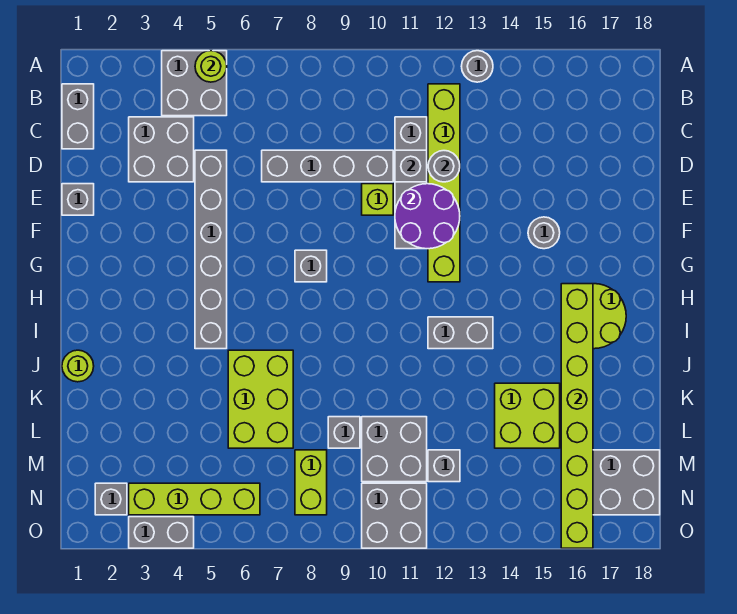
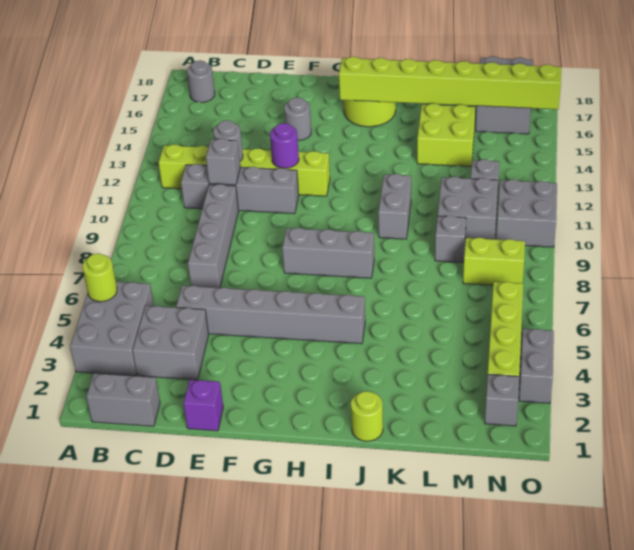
grey 2x2 brick [162,51,227,116] -> grey 2x3 brick [70,282,154,376]
grey 1x1 round brick [461,51,493,82] -> grey 1x1 round brick moved to [187,60,215,102]
grey 1x1 brick [62,184,94,215] -> purple 1x1 brick [184,380,223,431]
lime 1x1 brick [362,184,393,215] -> none
purple 2x2 round brick [395,184,460,249] -> purple 1x1 round brick [270,123,299,168]
grey 1x1 brick [295,250,327,282] -> grey 1x3 brick [282,228,374,278]
grey 1x2 brick [428,317,493,349] -> grey 1x2 brick moved to [378,174,411,239]
lime 2x3 brick [228,350,293,448] -> none

